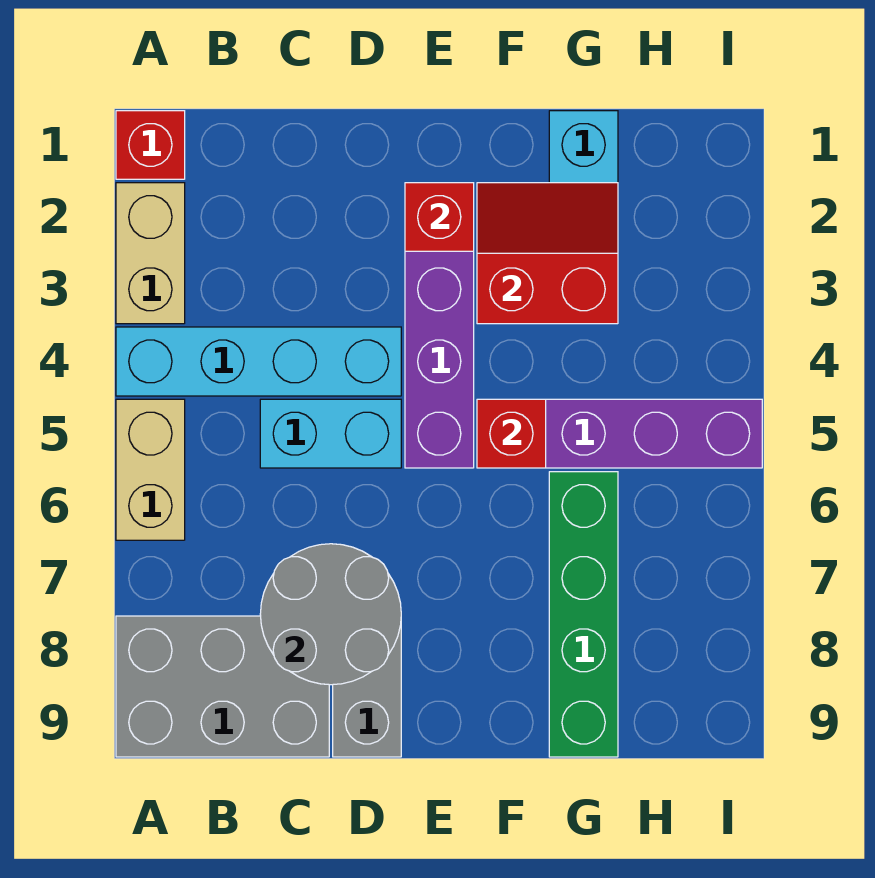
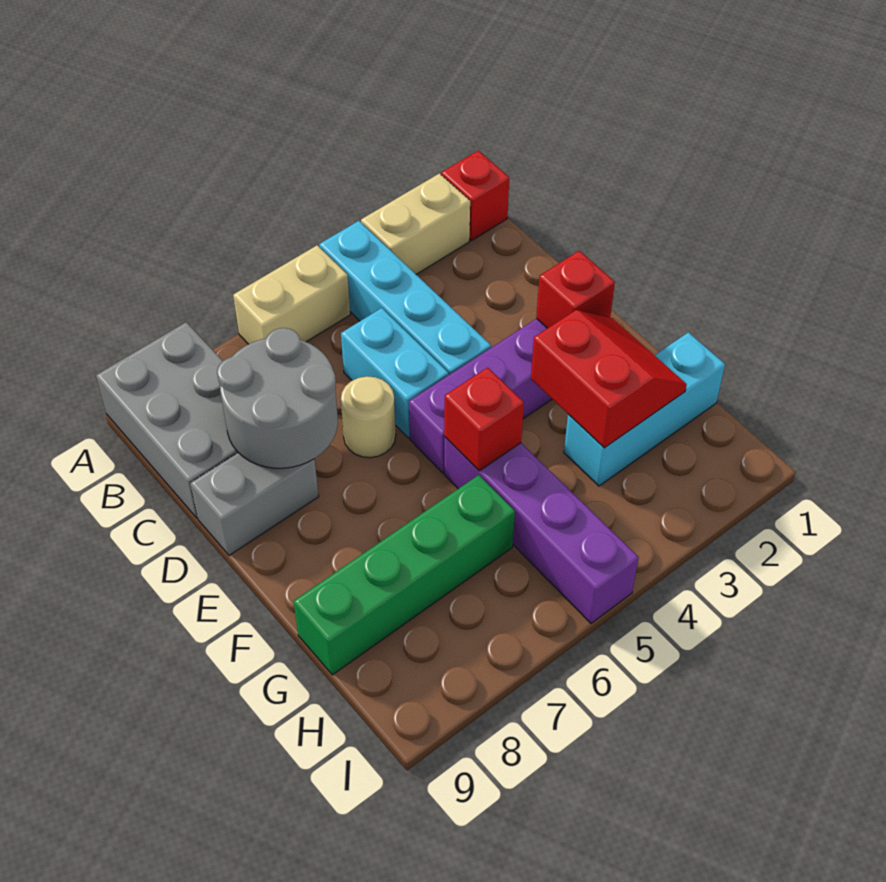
none -> tan 1x1 round brick [341,376,396,458]

